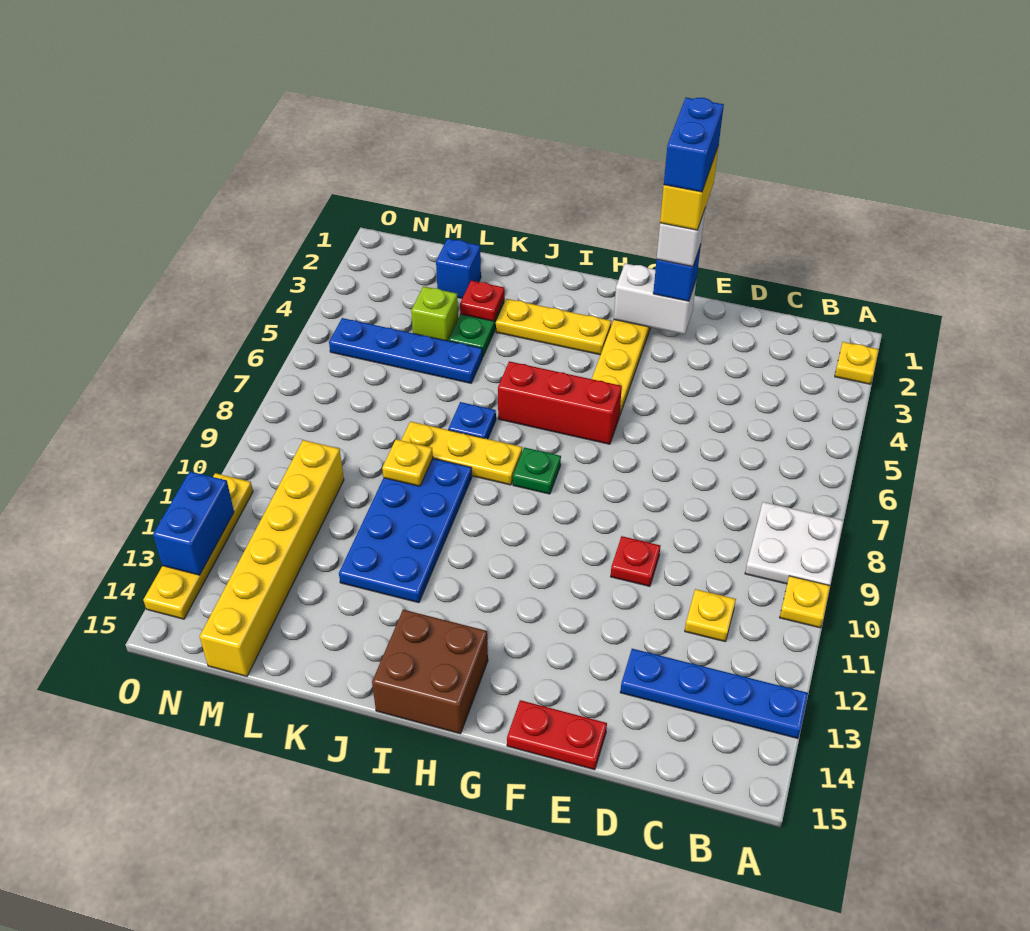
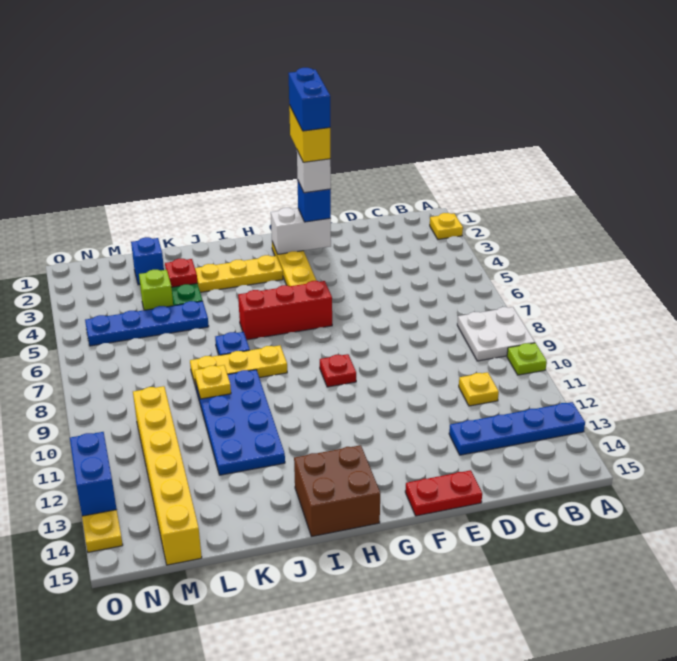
yellow 1x1 plate [780,576,830,628] -> lime 1x1 plate [507,343,547,375]
red 1x1 plate [611,536,660,586] -> red 1x1 plate moved to [320,354,356,387]
green 1x1 plate [513,447,561,494] -> none

